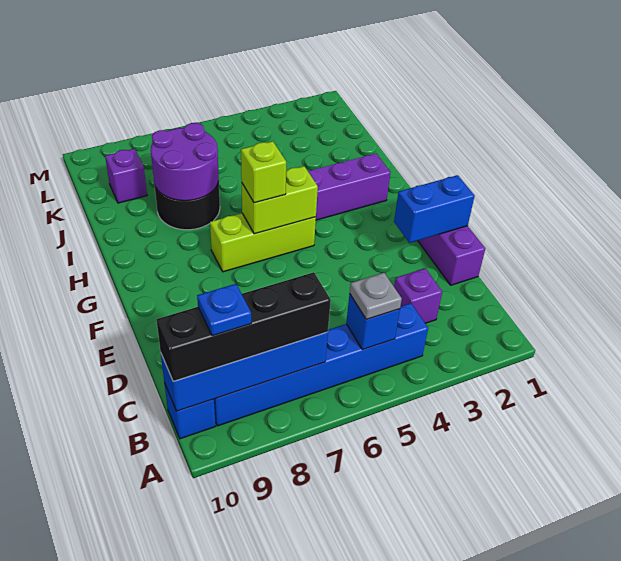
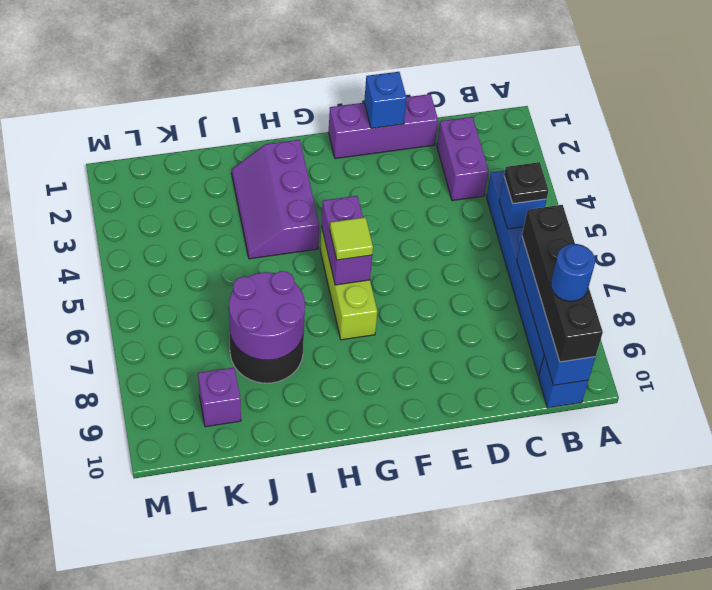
grey 1x1 plate [350,273,402,319] -> black 1x1 plate [504,162,549,204]
blue 1x1 plate [197,284,251,336] -> blue 1x1 round brick [551,244,595,301]
purple 1x1 brick [394,268,442,323] -> purple 1x2 brick [437,117,489,201]
blue 1x2 brick [394,175,474,243] -> blue 1x1 brick [364,72,407,128]
lime 1x2 brick [242,166,318,234] -> purple 1x2 brick [322,196,372,285]
lime 1x1 brick [241,141,286,203] -> lime 1x1 tile [330,217,373,260]

